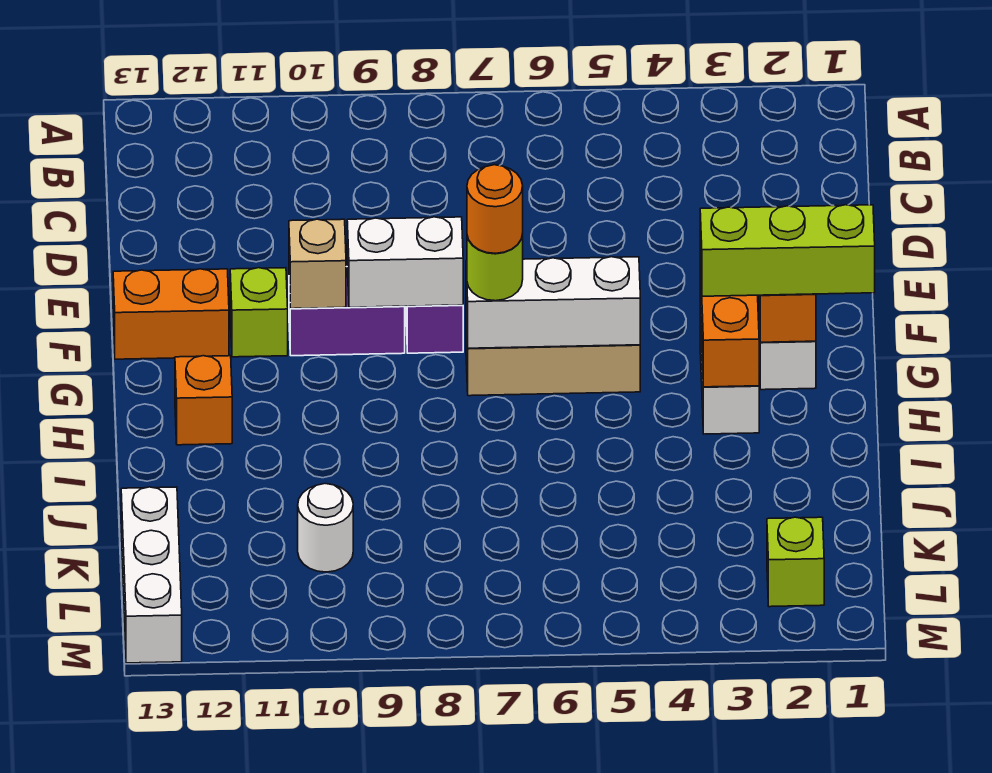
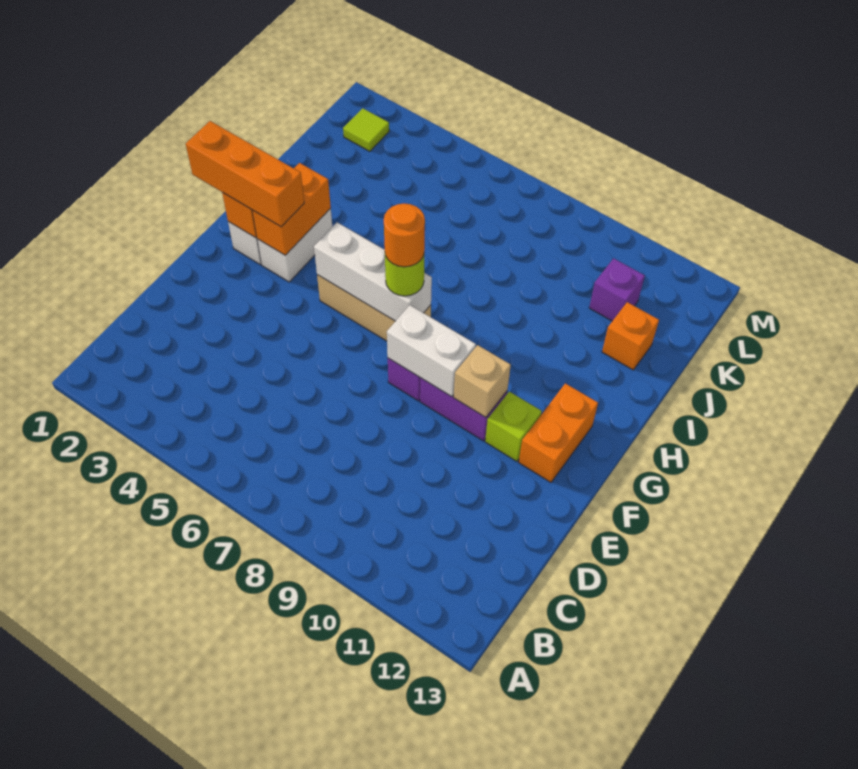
orange 1x2 brick [113,269,229,359] -> orange 1x2 brick turned to [519,383,598,482]
lime 1x3 brick [700,205,875,296] -> orange 1x3 brick [186,121,304,227]
orange 1x1 brick [175,356,232,445] -> orange 1x1 brick moved to [602,302,659,370]
white 1x1 round brick [298,484,353,572] -> none
none -> purple 1x1 brick [589,258,645,321]
white 1x3 brick [121,487,182,663] -> none
lime 1x1 brick [767,517,824,607] -> lime 1x1 tile [343,108,389,151]

